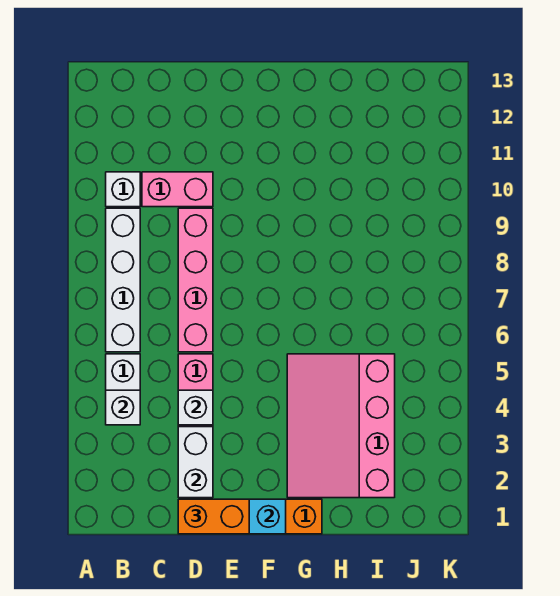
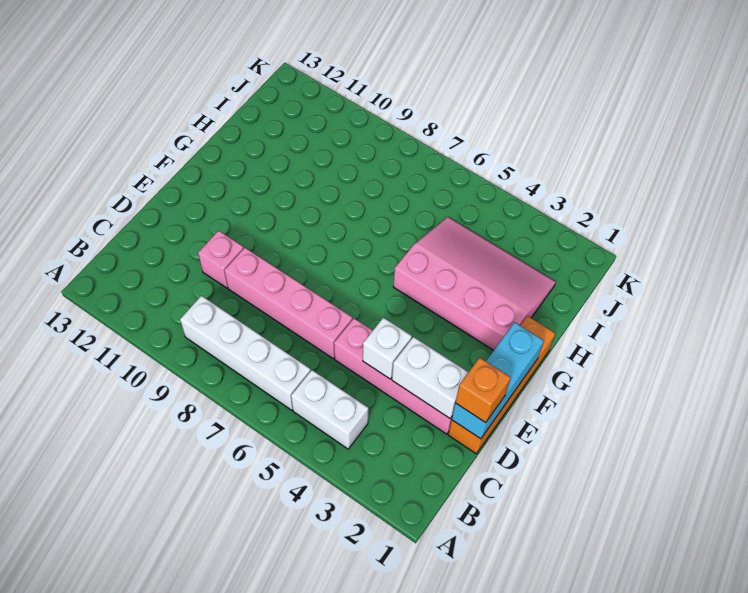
white 1x1 brick [106,390,140,425] -> none
white 1x1 brick [106,172,140,207] -> none
pink 1x2 brick [142,172,213,207] -> pink 1x1 brick [198,231,244,288]
orange 1x2 brick [178,499,249,534] -> orange 1x1 brick [455,358,511,423]
pink 3x4 slope [287,354,395,498] -> pink 3x4 slope turned to [393,217,556,350]

